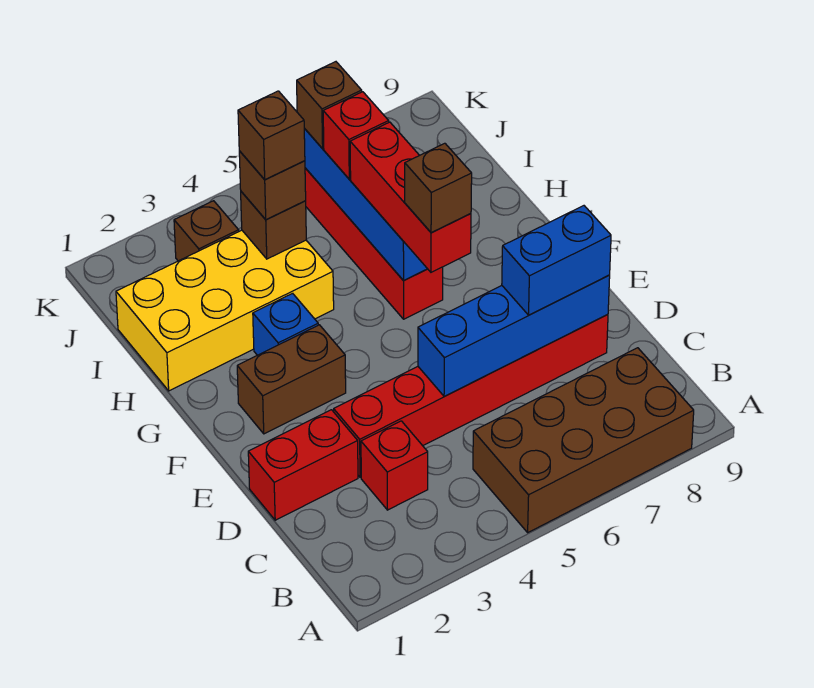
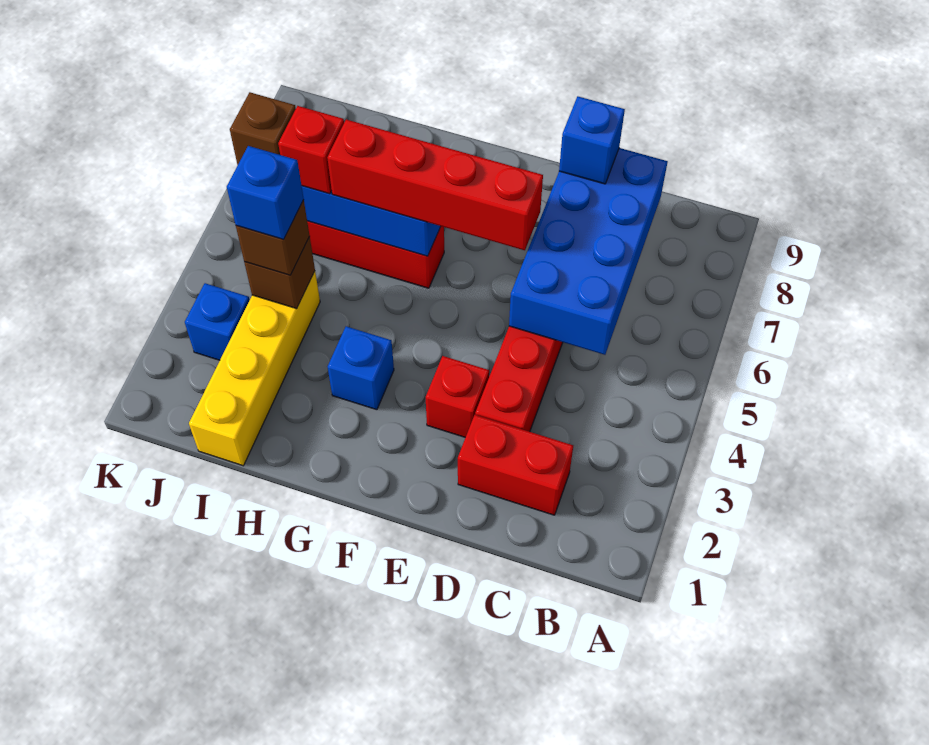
brown 2x4 brick [473,348,694,532] -> none
red 1x1 brick [361,421,428,510] -> red 1x1 brick moved to [426,356,489,437]
red 1x2 brick [248,410,358,520] -> red 1x2 brick turned to [458,415,573,515]
blue 1x4 brick [418,275,610,397] -> blue 2x4 brick [509,148,668,355]
blue 1x2 brick [502,206,611,315] -> blue 1x1 brick [559,96,625,184]
brown 1x2 brick [237,325,346,434] -> none
red 1x3 brick [350,122,471,272] -> red 1x4 brick [327,120,543,250]
brown 1x1 brick [405,143,472,233] -> none
yellow 2x4 brick [116,230,334,391] -> yellow 1x4 brick [189,271,320,466]
brown 1x1 brick [238,91,305,180] -> blue 1x1 brick [227,146,304,239]
brown 1x1 brick [174,201,239,261] -> blue 1x1 brick [185,283,250,360]

